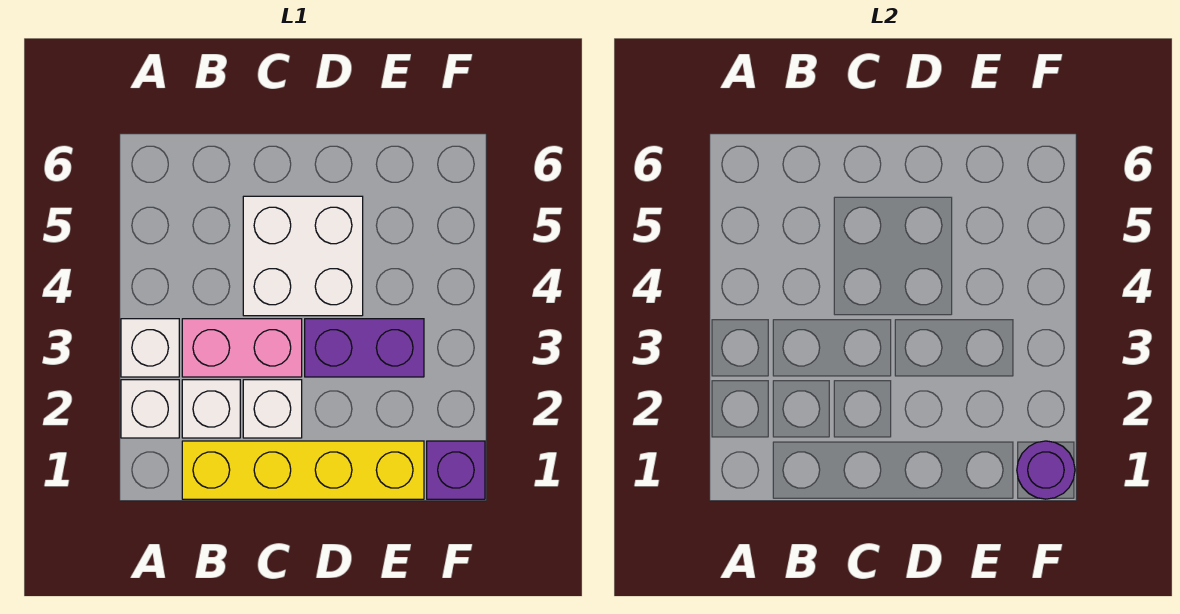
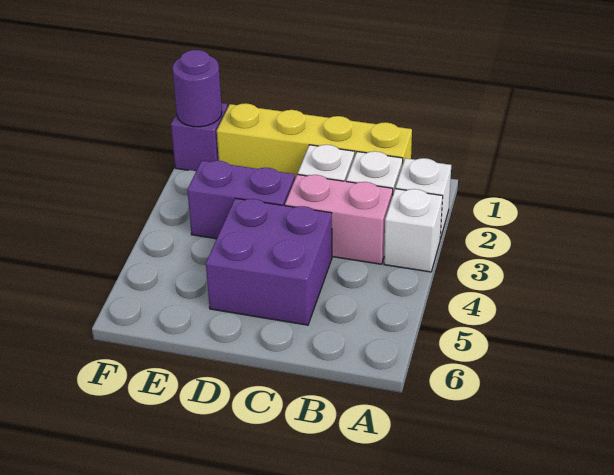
white 2x2 brick [243,196,363,316] -> purple 2x2 brick [206,198,332,325]

